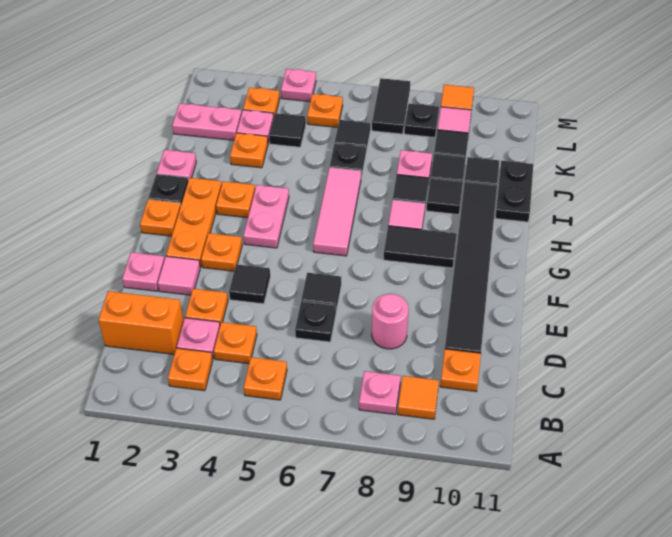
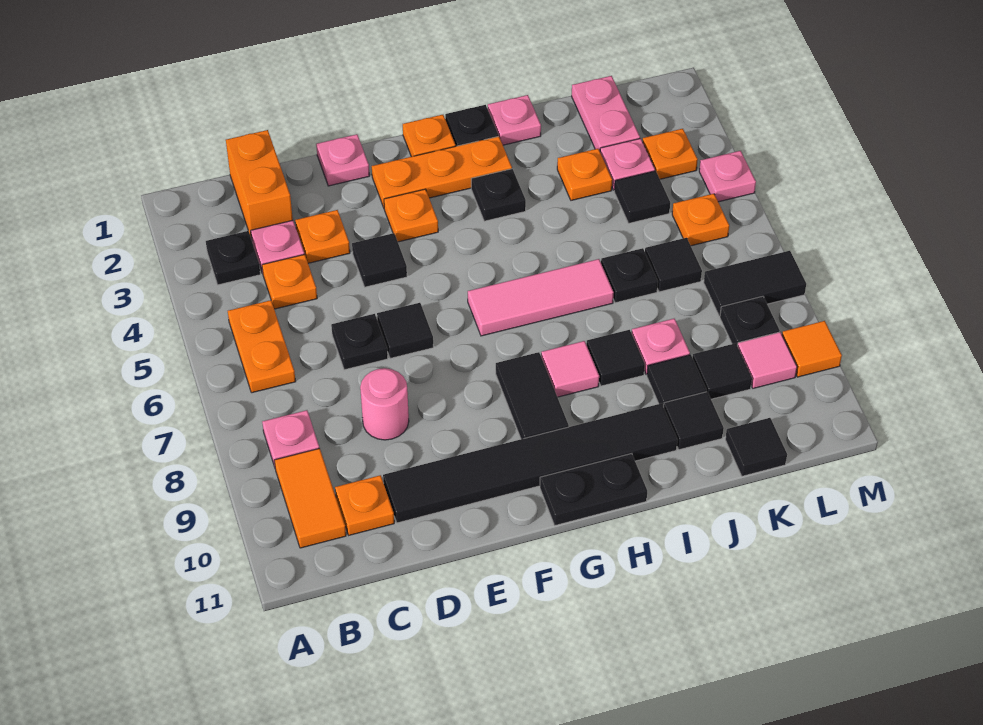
orange 1x1 plate [168,348,213,391] -> black 1x1 plate [206,231,260,285]
orange 1x1 plate [244,357,287,400] -> orange 1x2 plate [228,300,296,393]
orange 1x1 tile [398,376,439,419] -> orange 1x2 tile [274,448,346,548]
pink 1x1 tile [158,256,200,295] -> none
pink 1x2 plate [243,185,289,248] -> none
orange 1x1 plate [216,181,255,218] -> black 1x1 plate [471,169,526,221]
black 1x1 tile [426,178,463,215] -> black 1x1 tile moved to [725,418,787,476]
black 1x2 plate [495,161,533,222] -> black 1x2 plate moved to [540,454,647,525]

